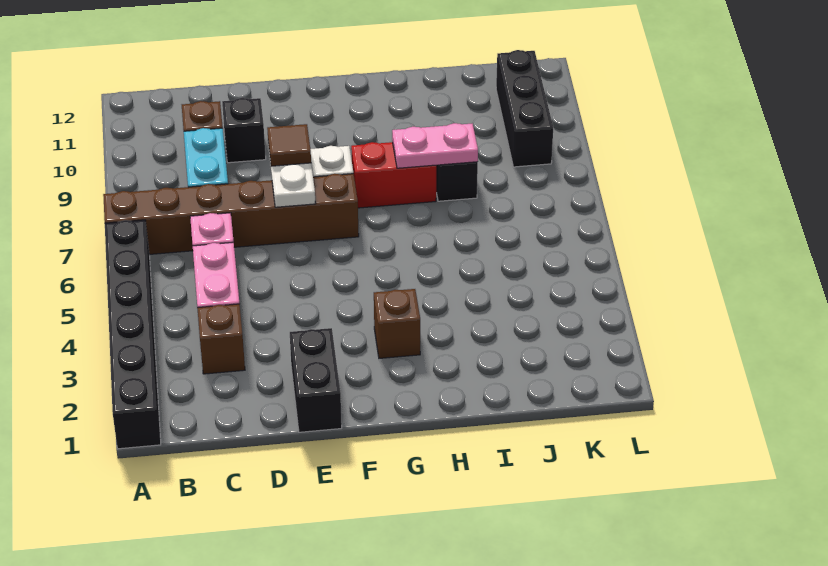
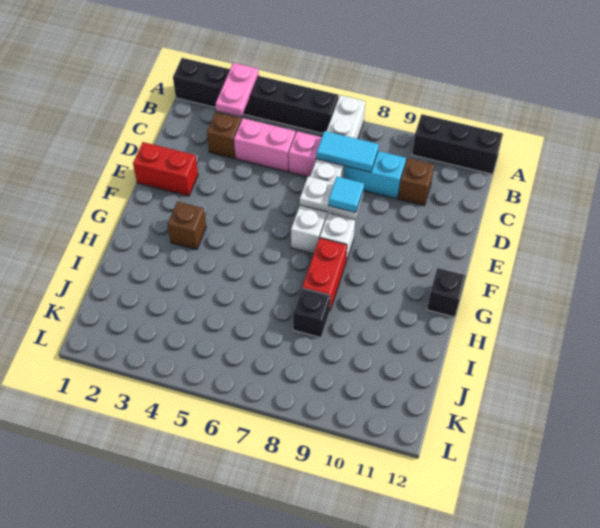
brown 1x6 brick [103,174,359,254] -> white 1x6 brick [291,95,365,254]
none -> cyan 1x2 tile [316,131,379,172]
black 1x1 brick [222,98,266,163] -> black 1x1 brick moved to [427,268,466,317]
black 1x2 brick [290,328,342,432] -> red 1x2 brick [133,142,198,196]
brown 1x1 tile [267,124,311,166] -> cyan 1x1 tile [328,177,364,212]
pink 1x2 plate [392,123,478,168] -> pink 1x2 plate moved to [216,63,259,116]
black 1x3 brick [496,50,553,167] -> black 1x3 brick moved to [412,114,503,174]

